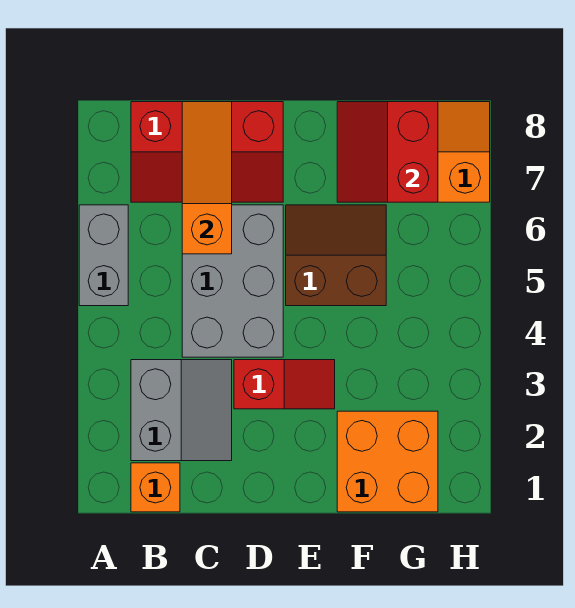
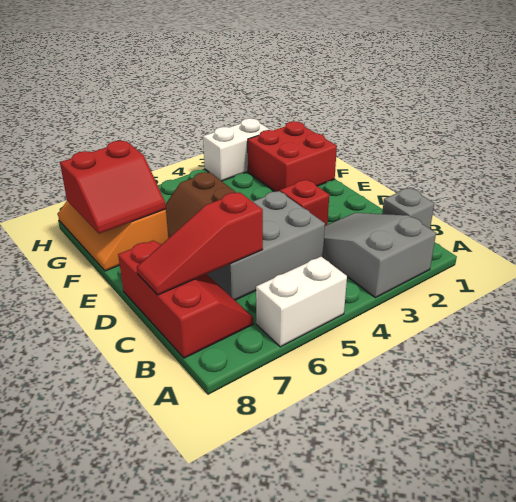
grey 1x2 brick [79,205,128,306] -> white 1x2 brick [256,257,347,347]
orange 1x1 brick [131,463,180,512] -> grey 1x1 brick [382,188,434,229]
grey 2x2 slope [131,360,232,461] -> grey 2x3 slope [323,213,436,298]
orange 1x3 slope [182,102,232,254] -> red 1x3 slope [137,192,263,295]
orange 2x2 brick [337,411,438,512] -> red 2x2 brick [248,121,337,192]
none -> white 1x2 brick [203,118,270,181]

